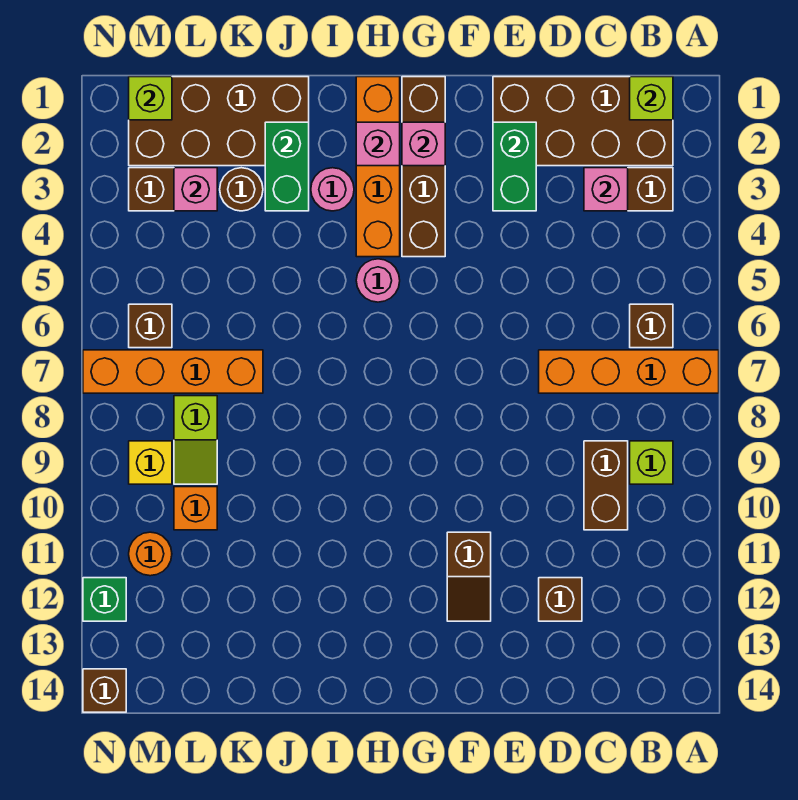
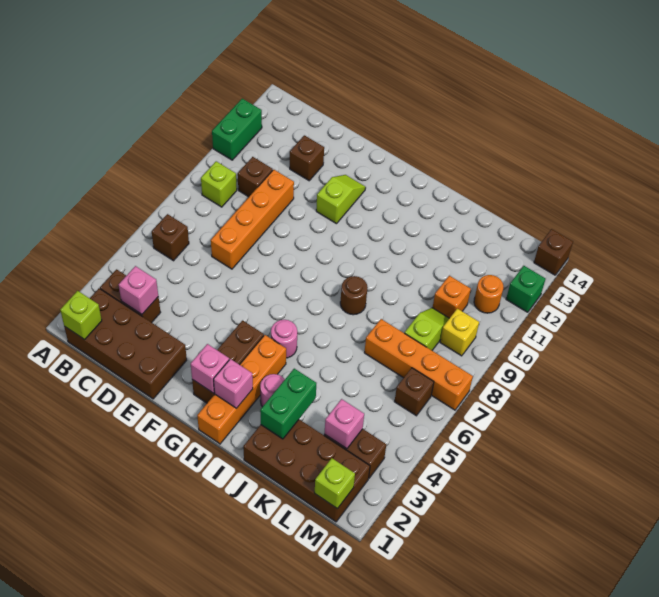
orange 1x4 brick [539,350,719,393] -> orange 1x4 brick turned to [211,170,294,269]
brown 1x2 brick [584,441,628,530] -> brown 1x1 brick [238,157,273,197]
green 1x2 brick [493,122,536,211] -> green 1x2 brick moved to [212,99,262,160]
brown 1x2 slope [447,532,491,621] -> lime 1x2 slope [316,175,366,224]
brown 1x4 brick [402,77,445,257] -> brown 1x3 brick [192,321,264,403]
brown 1x1 round brick [220,168,263,211] -> brown 1x1 round brick moved to [340,276,368,315]

